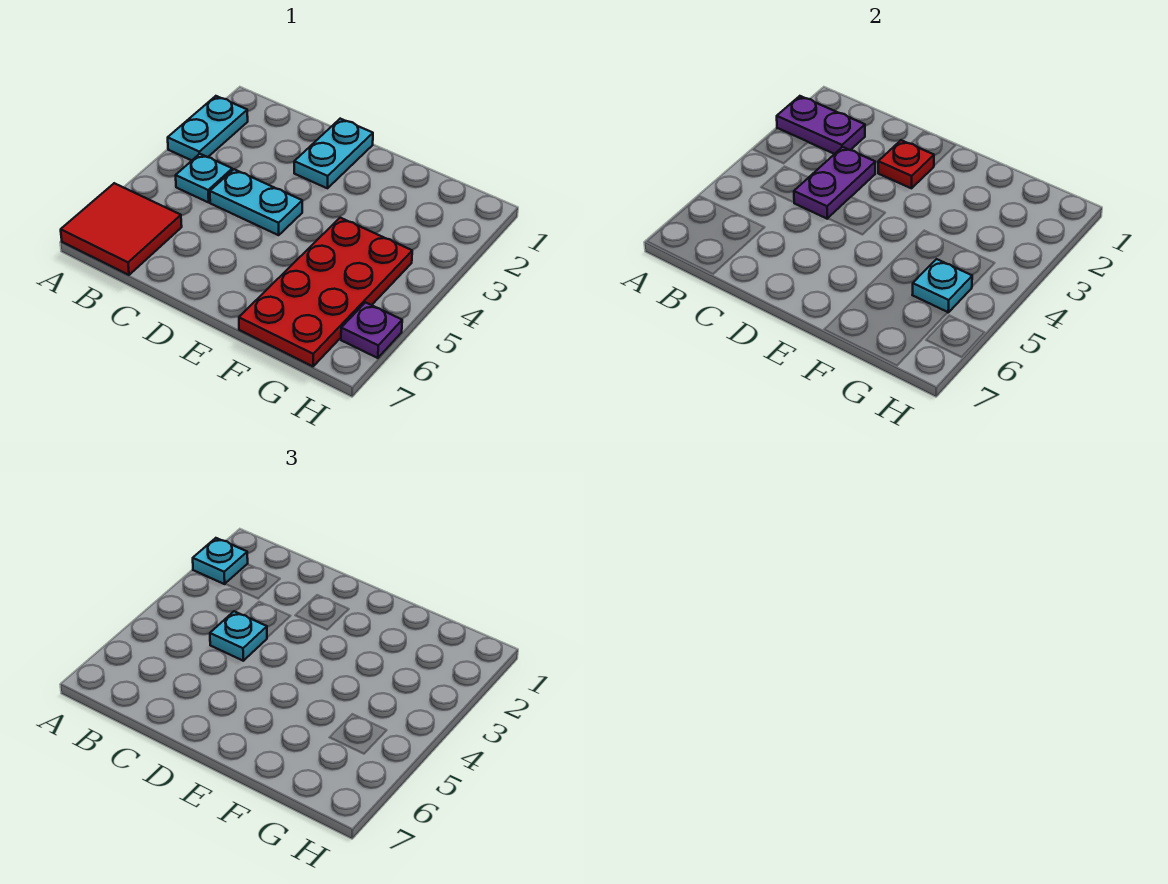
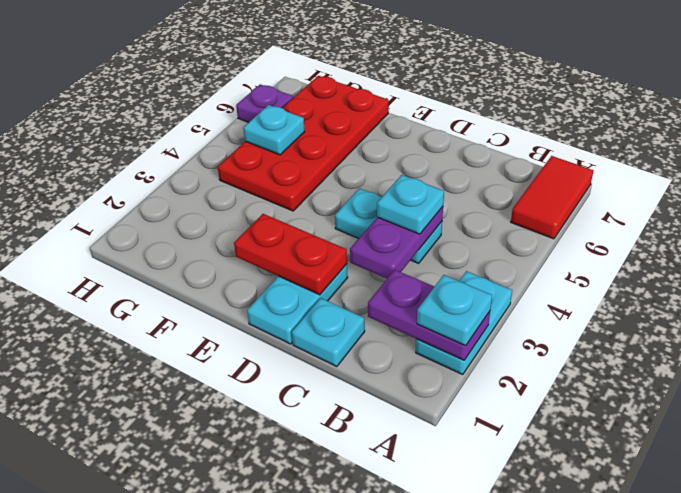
red 2x2 tile [61,183,182,275] -> red 1x2 tile [511,156,594,239]
cyan 1x1 plate [176,154,232,202] -> cyan 1x1 plate moved to [292,298,365,367]
red 1x1 plate [878,140,934,188] -> red 1x2 plate [234,214,347,295]

